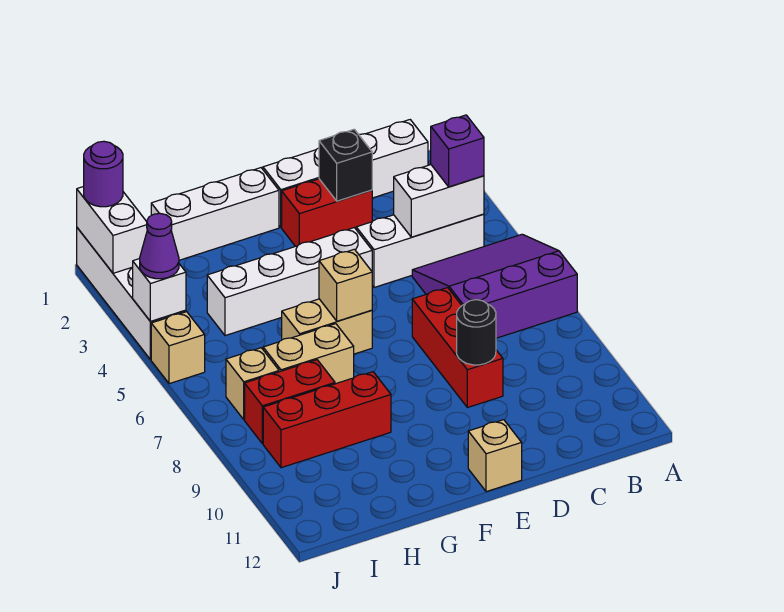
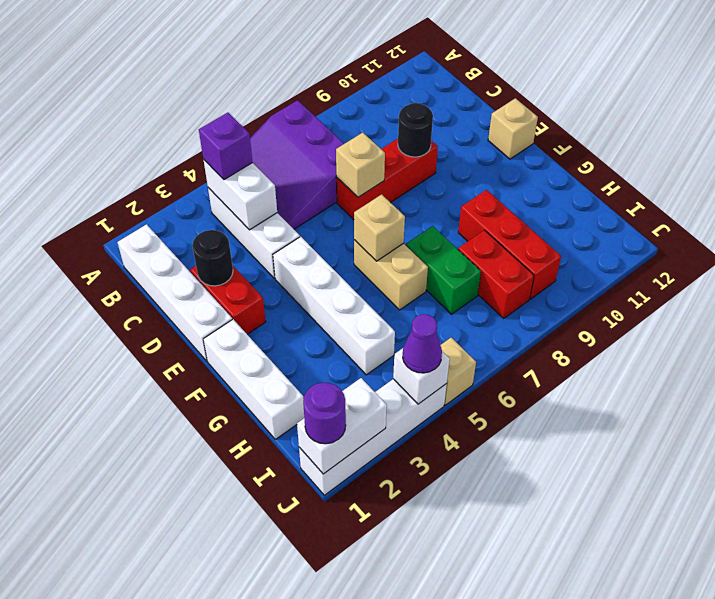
black 1x1 brick [319,129,372,201] -> black 1x1 round brick [192,230,233,286]
tan 1x2 brick [263,324,354,384] -> green 1x2 brick [406,226,481,314]
tan 1x1 brick [226,348,279,420] -> tan 1x1 brick moved to [336,132,385,197]

